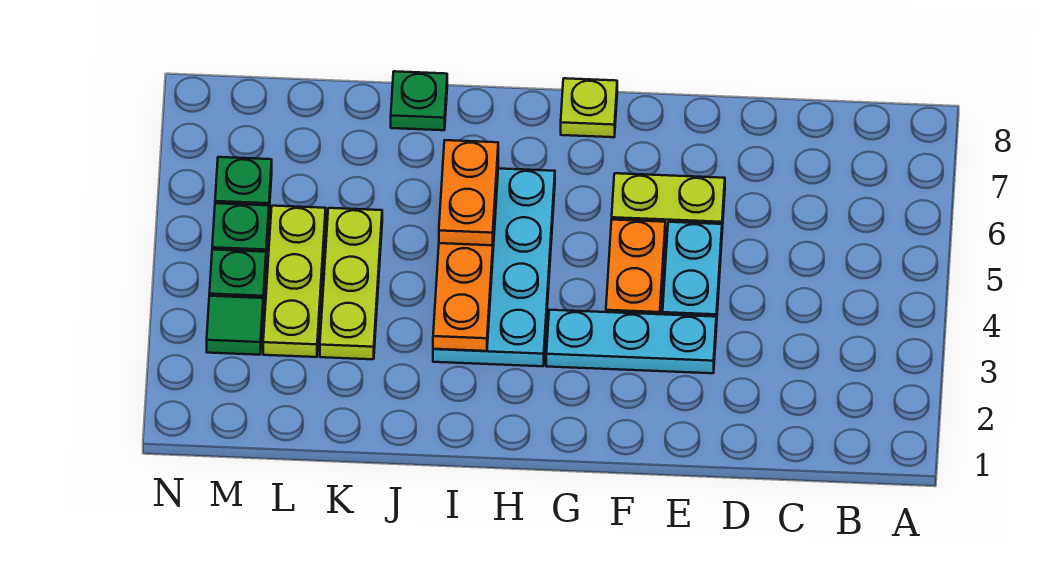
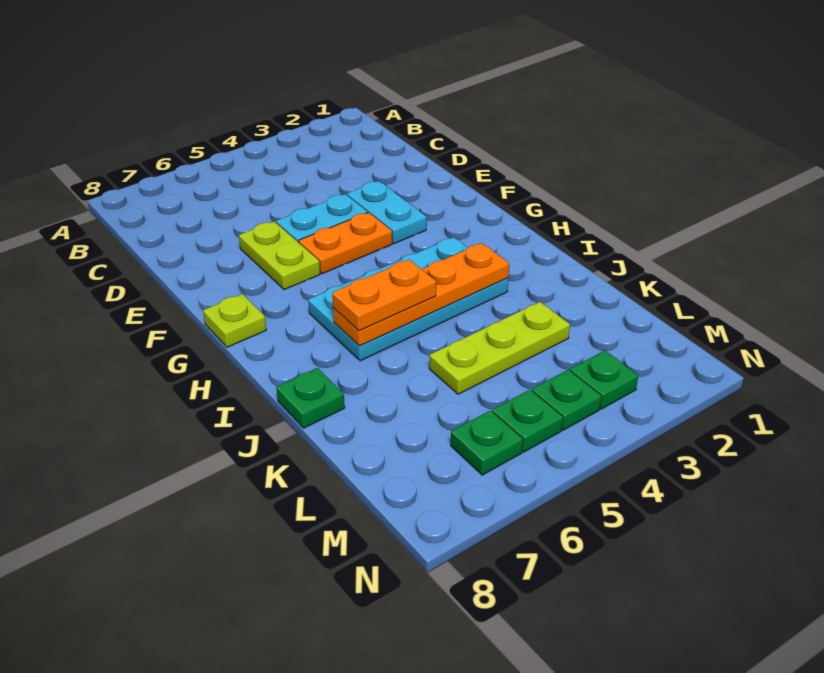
cyan 1x3 plate [546,310,716,373] -> cyan 1x2 plate [347,181,427,244]
lime 1x3 plate [263,206,326,357] -> none
green 1x1 tile [207,296,263,355] -> green 1x1 plate [570,351,638,409]

